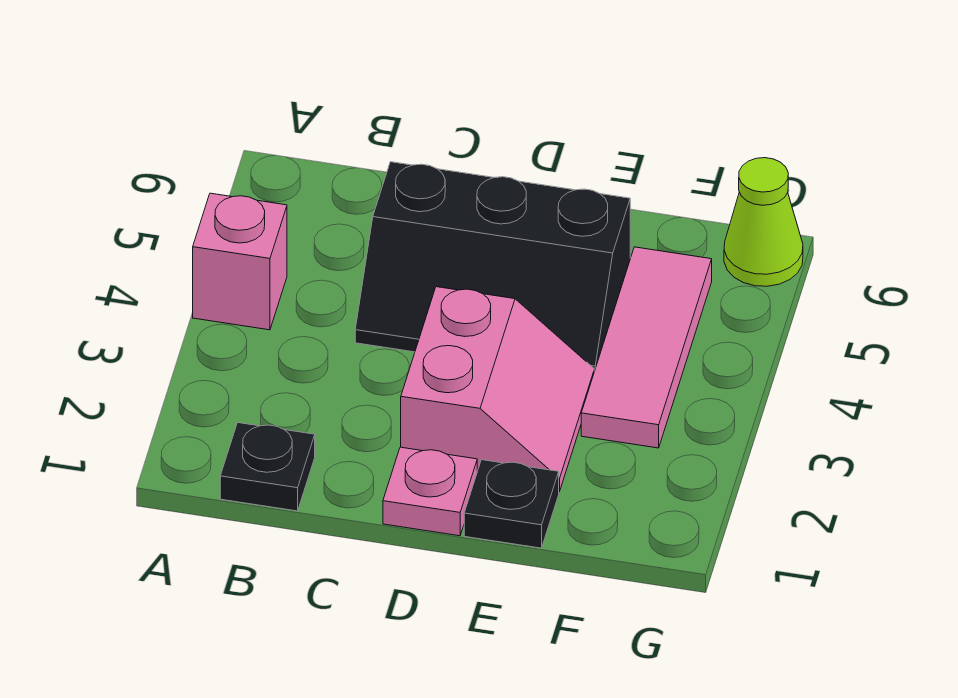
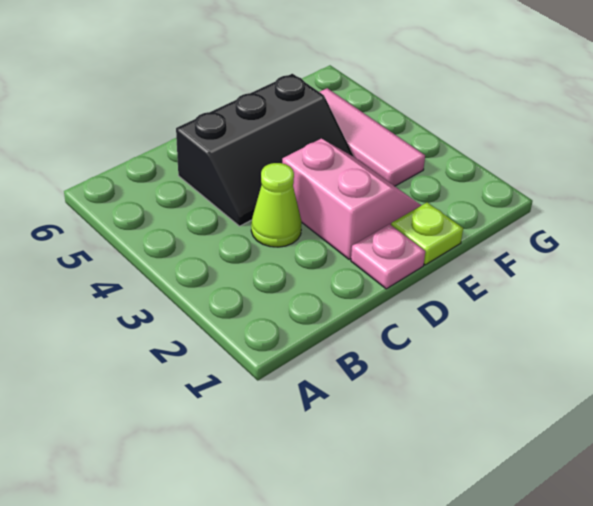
pink 1x1 brick [193,193,287,330] -> none
black 1x1 plate [220,423,315,511] -> none
black 1x1 plate [464,460,559,548] -> lime 1x1 plate [391,202,463,265]
lime 1x1 cone [724,158,803,286] -> lime 1x1 cone moved to [251,163,302,247]

